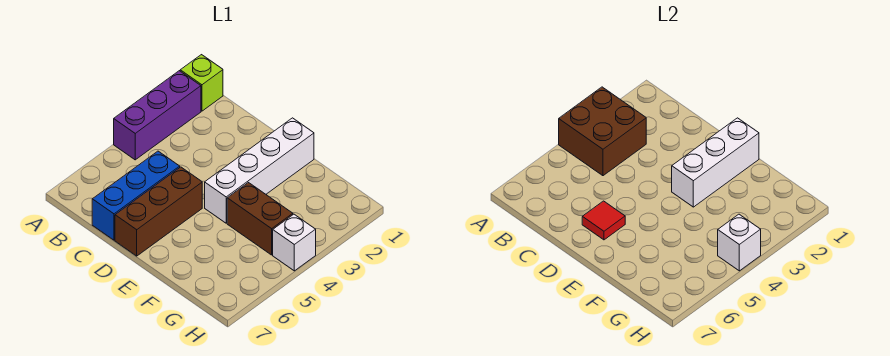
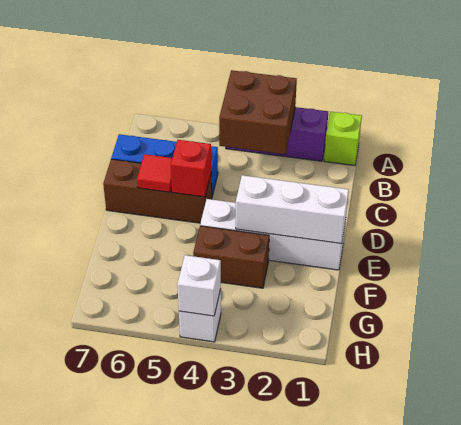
none -> red 1x1 brick [171,140,211,197]
brown 1x2 brick [227,183,293,255] -> brown 1x2 brick turned to [193,226,269,288]

